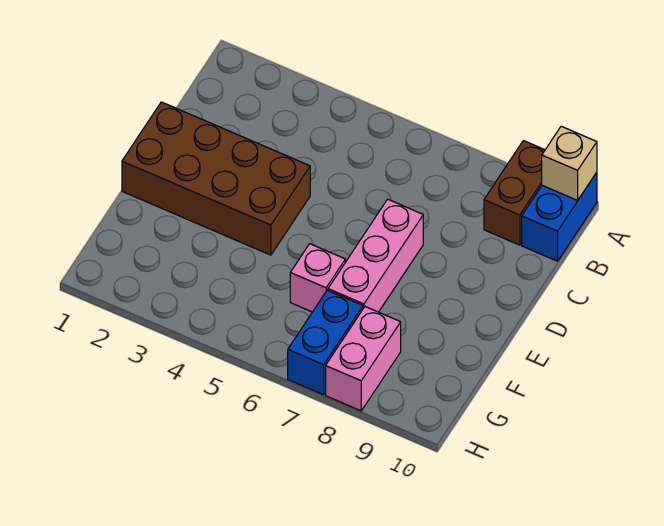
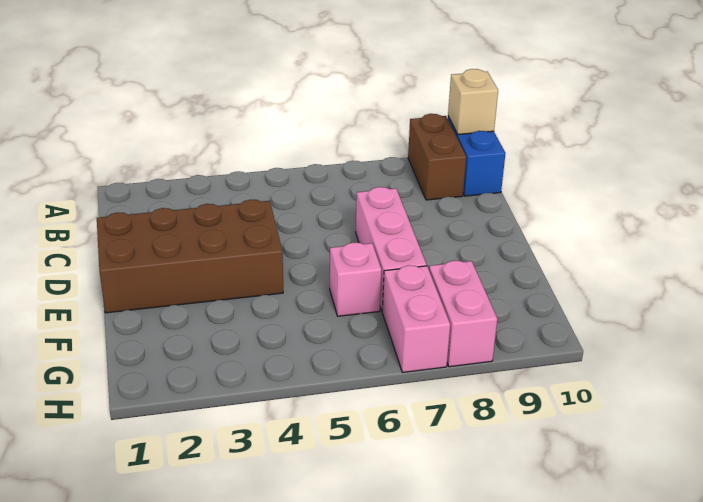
blue 1x2 brick [288,290,363,395] -> pink 1x2 brick [382,265,450,372]

